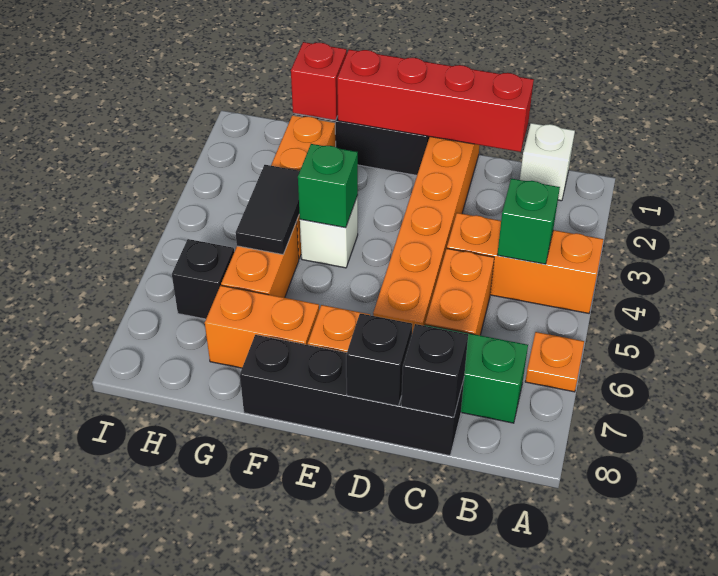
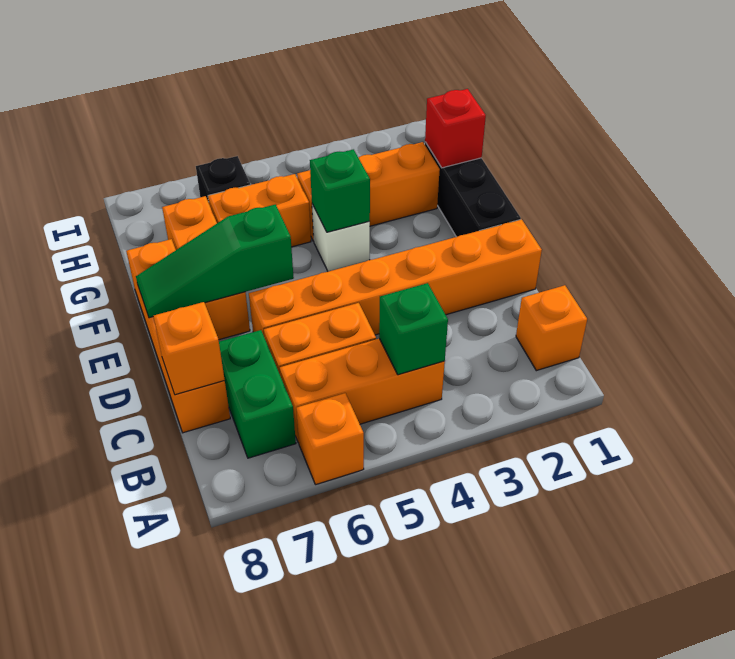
orange 1x3 brick [447,213,604,313] -> orange 1x3 brick turned to [280,339,445,443]
orange 1x1 plate [525,332,584,392] -> orange 1x1 brick [296,393,364,485]
white 1x1 brick [520,123,575,201] -> orange 1x1 brick [516,285,587,371]
red 1x4 brick [337,50,534,152] -> none
black 1x4 brick [240,335,464,456] -> orange 1x4 brick [126,239,230,433]
black 1x1 brick [401,324,468,417] -> orange 1x1 brick [153,302,225,395]
black 1x1 brick [346,313,412,406] -> none
none -> green 1x3 slope [136,204,294,318]
black 1x2 tile [235,165,300,254] -> none

